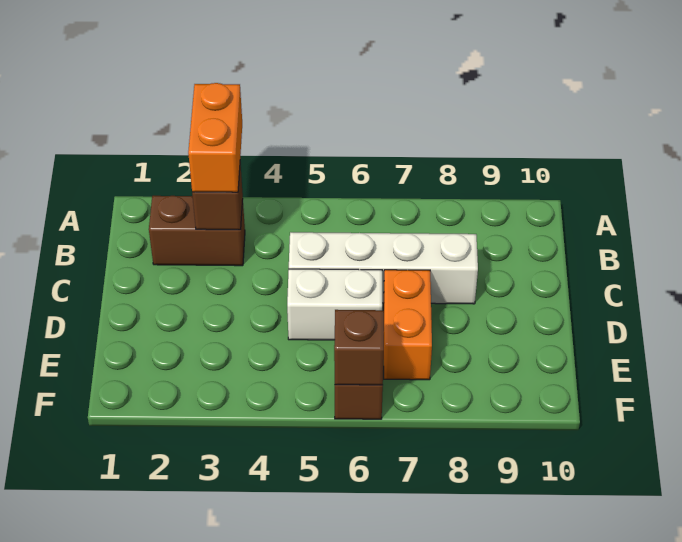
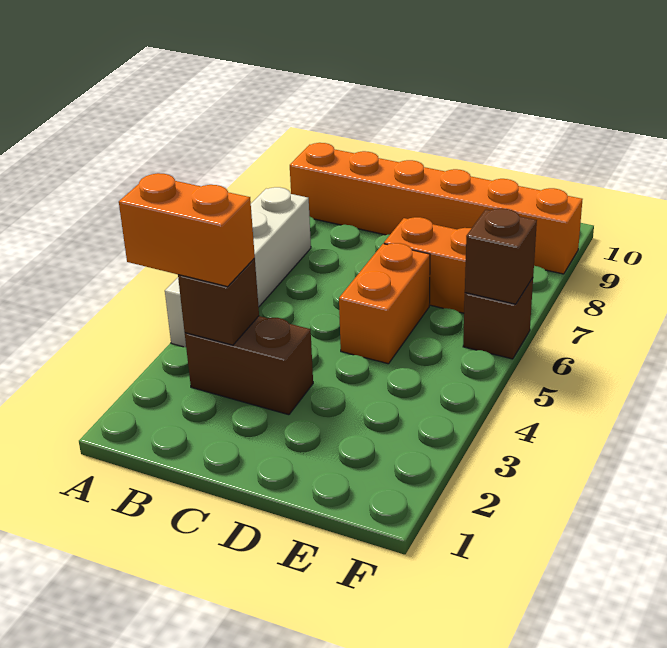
none -> orange 1x6 brick [290,143,583,274]
brown 1x2 brick [149,196,245,266] -> brown 1x2 brick turned to [185,316,313,415]
white 1x4 brick [289,232,478,304] -> white 1x4 brick moved to [165,187,311,347]
white 1x2 brick [287,269,382,340] -> orange 1x2 brick [339,243,430,364]

